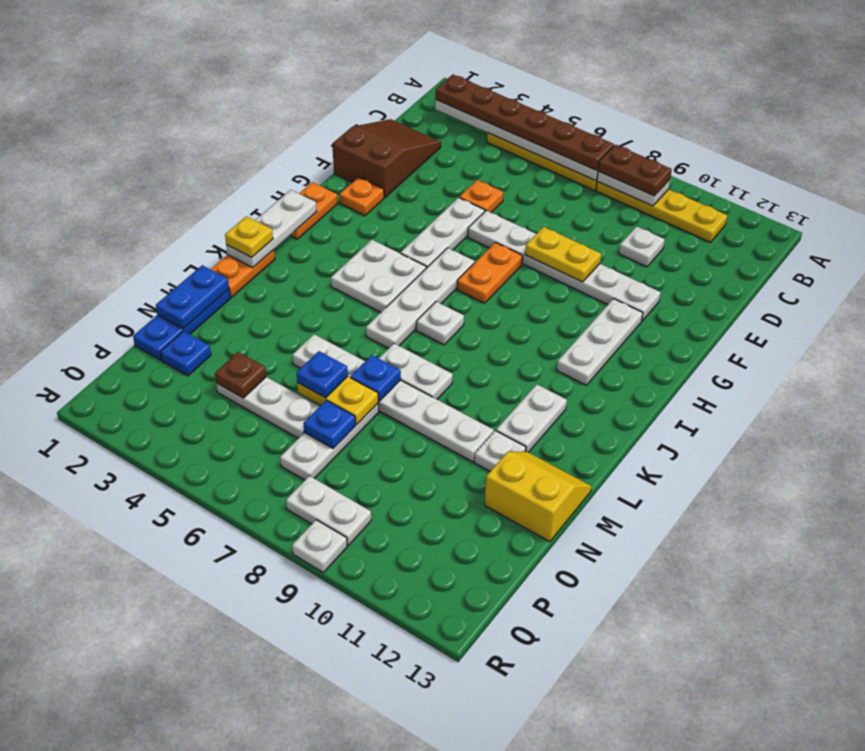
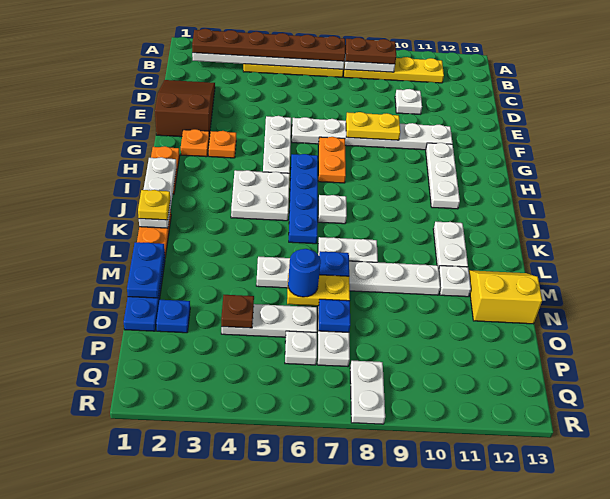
orange 1x1 plate [459,180,503,213] -> orange 1x1 plate moved to [208,131,236,158]
white 1x4 plate [366,248,475,348] -> blue 1x4 plate [289,154,318,244]
blue 1x1 plate [296,351,348,398] -> blue 1x1 round brick [288,249,321,297]
white 1x2 plate [286,476,371,545] -> white 1x2 plate turned to [350,361,385,424]
white 1x1 plate [292,520,347,572] -> white 1x1 plate moved to [285,331,317,365]

